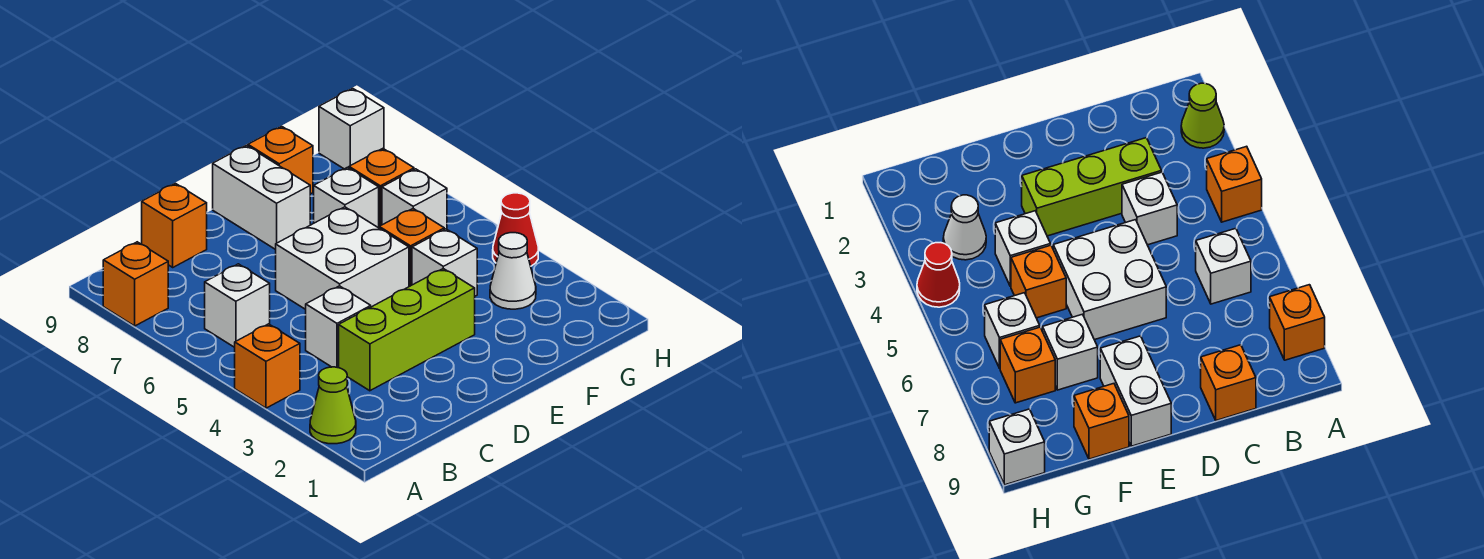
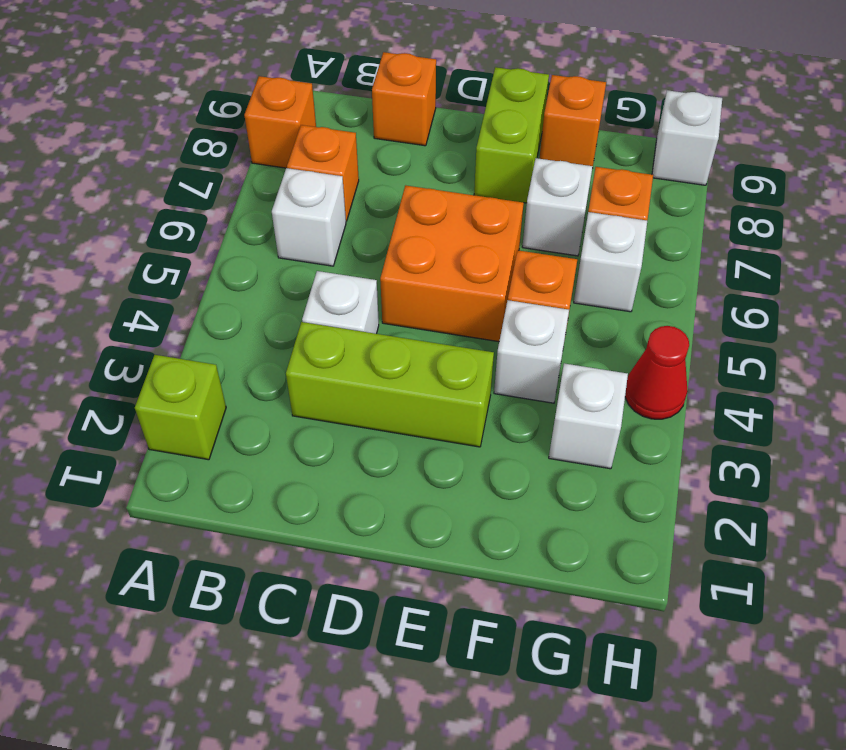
lime 1x1 cone [310,367,356,444] -> lime 1x1 brick [135,355,226,460]
orange 1x1 brick [235,324,300,408] -> orange 1x1 brick moved to [287,125,359,221]
white 2x2 brick [276,207,409,309] -> orange 2x2 brick [380,185,524,342]
white 1x2 brick [213,145,310,250] -> lime 1x2 brick [474,67,549,203]
white 1x1 cone [490,233,536,309] -> white 1x1 brick [549,363,628,469]

